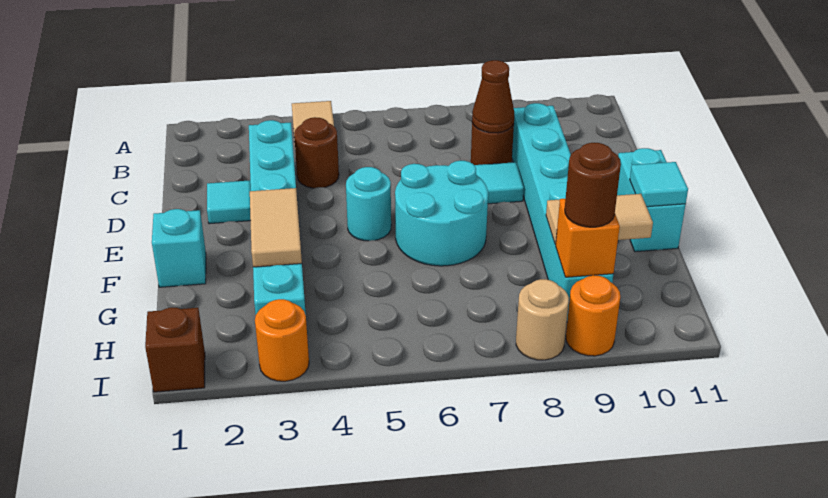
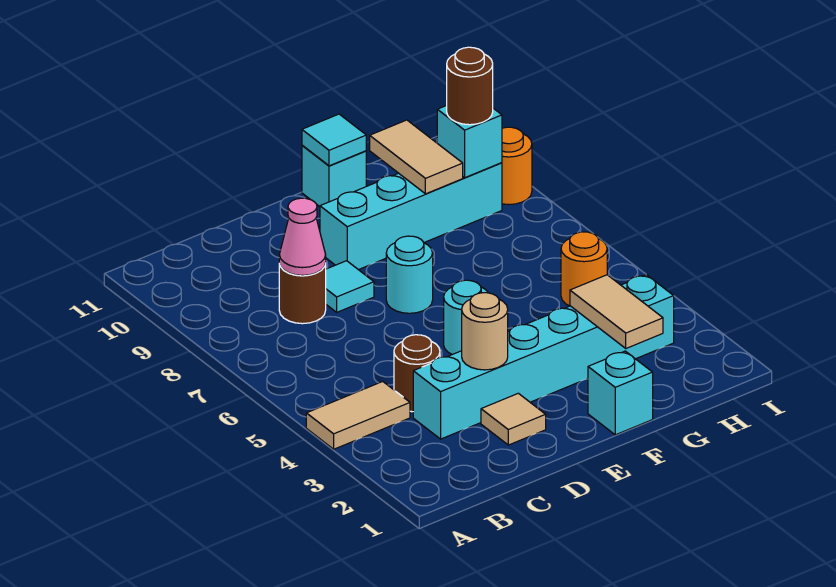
brown 1x1 cone [472,60,514,133] -> pink 1x1 cone [279,198,326,276]
cyan 1x6 brick [512,103,613,320] -> cyan 1x4 brick [320,163,502,270]
cyan 1x1 tile [207,180,251,224] -> tan 1x1 tile [481,393,546,445]
cyan 2x2 round brick [395,161,488,266] -> cyan 1x1 round brick [386,236,433,313]
cyan 1x2 brick [617,148,686,252] -> cyan 1x1 brick [302,145,366,207]
tan 1x2 tile [250,188,302,267] -> tan 1x2 tile turned to [570,275,663,348]
orange 1x1 brick [555,199,620,277] -> cyan 1x1 brick [437,106,502,178]
brown 1x1 brick [145,308,205,392] -> none
orange 1x1 round brick [255,299,309,381] -> orange 1x1 round brick moved to [561,232,607,306]
tan 1x1 round brick [516,279,569,360] -> tan 1x1 round brick moved to [462,293,508,370]

